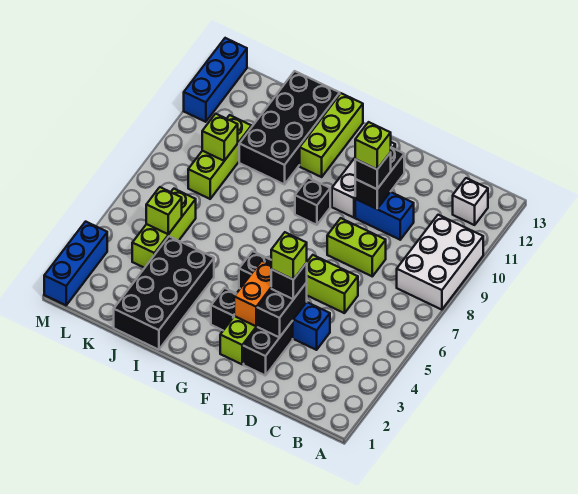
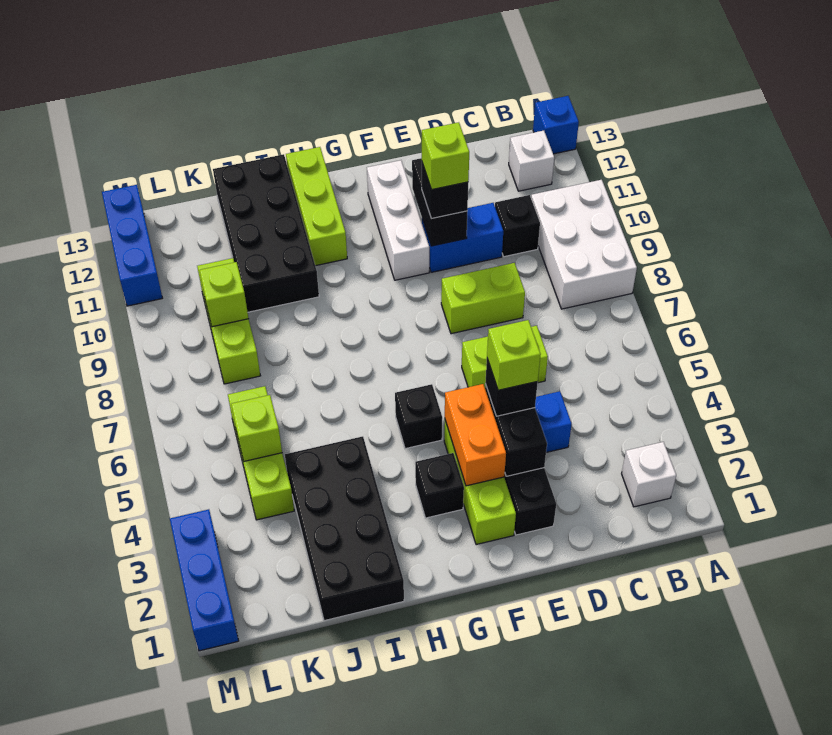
none -> blue 1x1 brick [533,96,579,154]
none -> white 1x1 brick [622,442,676,507]
black 1x1 brick [295,178,330,225] -> black 1x1 brick moved to [495,195,540,257]

